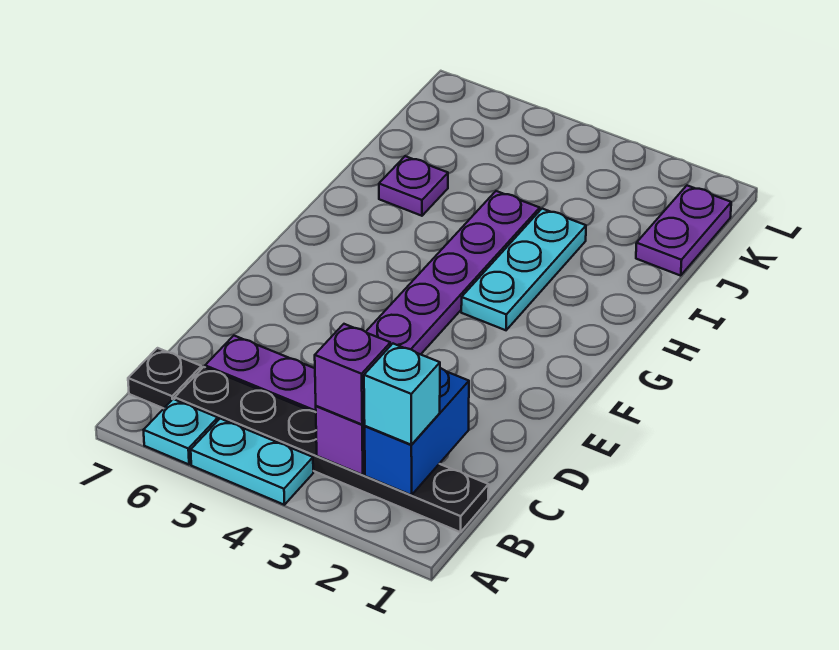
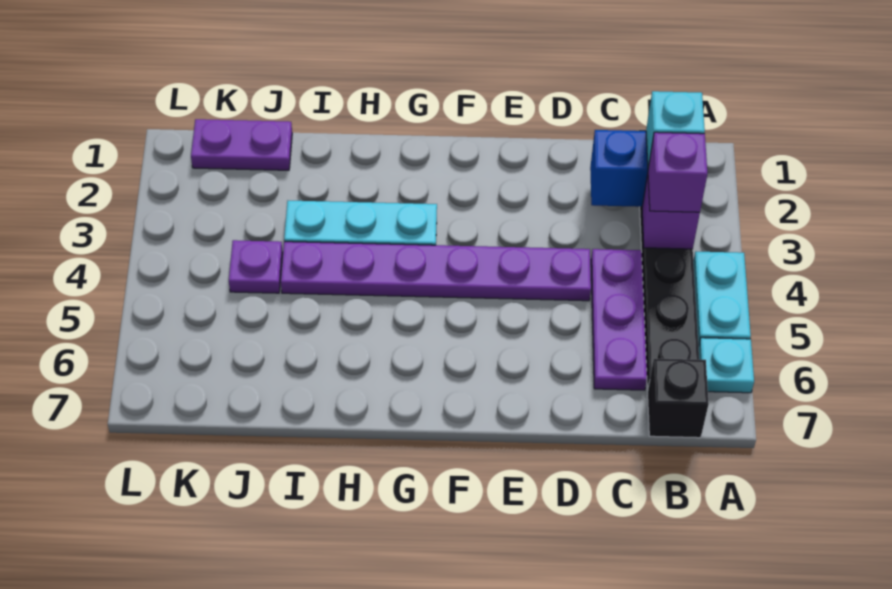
black 1x1 plate [128,348,202,408] -> black 1x1 brick [648,358,709,438]
purple 1x1 plate [379,156,448,216] -> purple 1x1 plate moved to [229,240,283,293]

